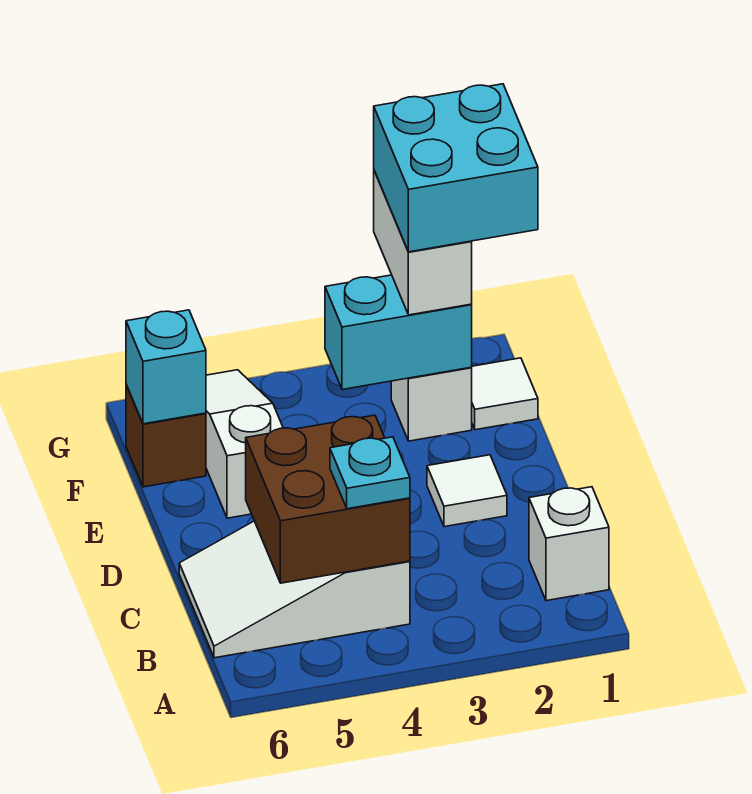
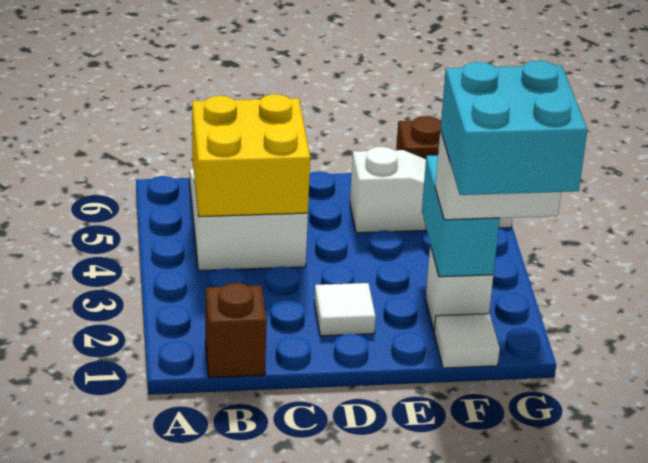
white 1x1 brick [529,487,609,601] -> brown 1x1 brick [205,283,267,378]
brown 2x2 brick [246,415,410,583] -> yellow 2x2 brick [192,94,310,217]
cyan 1x1 plate [330,437,410,509] -> none
cyan 1x1 brick [126,310,206,424] -> none

